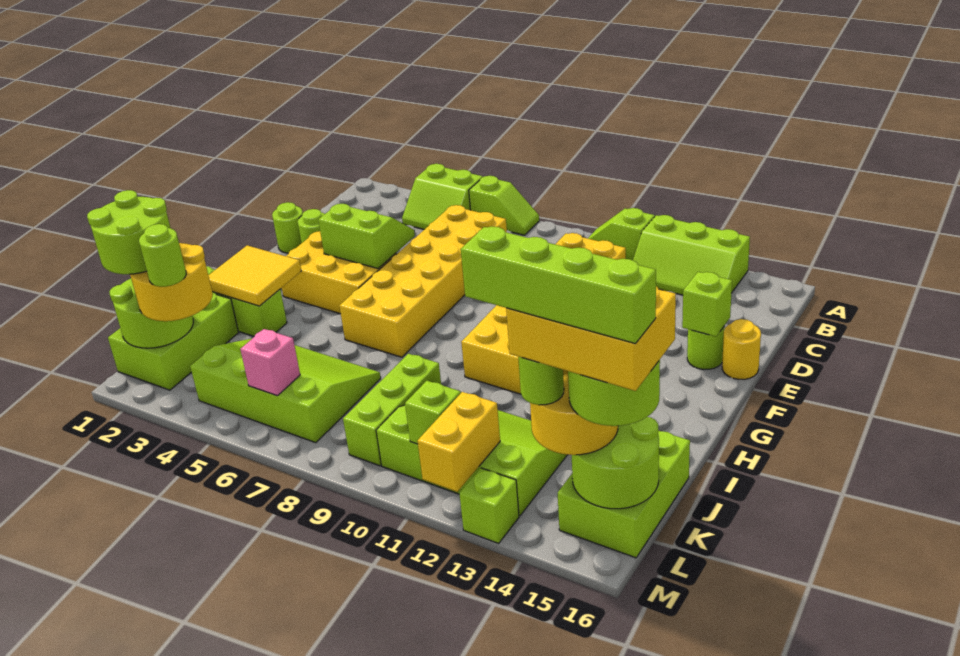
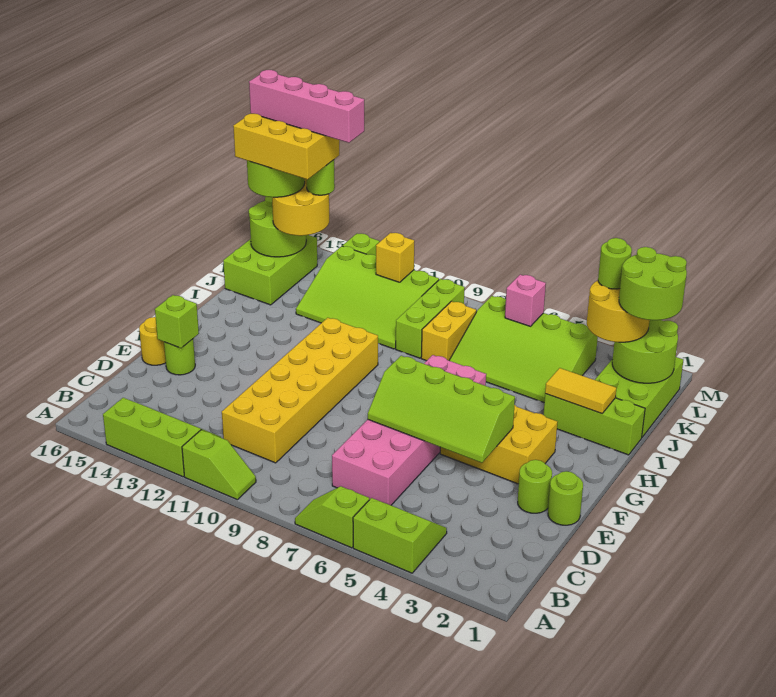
yellow 2x6 brick [339,205,507,357] -> pink 2x6 brick [332,355,486,505]
lime 2x2 slope [318,204,415,269] -> lime 2x4 slope [368,356,515,463]
yellow 2x2 tile [208,245,301,306] -> yellow 1x2 tile [545,368,617,413]
lime 1x1 brick [405,381,461,444] -> yellow 1x1 brick [376,233,414,282]
yellow 1x2 brick [417,392,500,492] -> yellow 1x2 brick moved to [421,301,476,361]
lime 1x4 brick [461,226,656,344] -> pink 1x4 brick [249,70,364,143]

